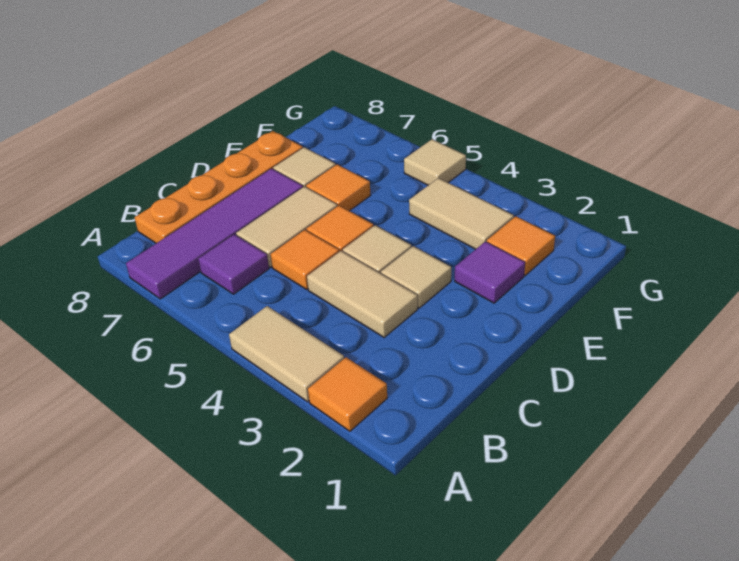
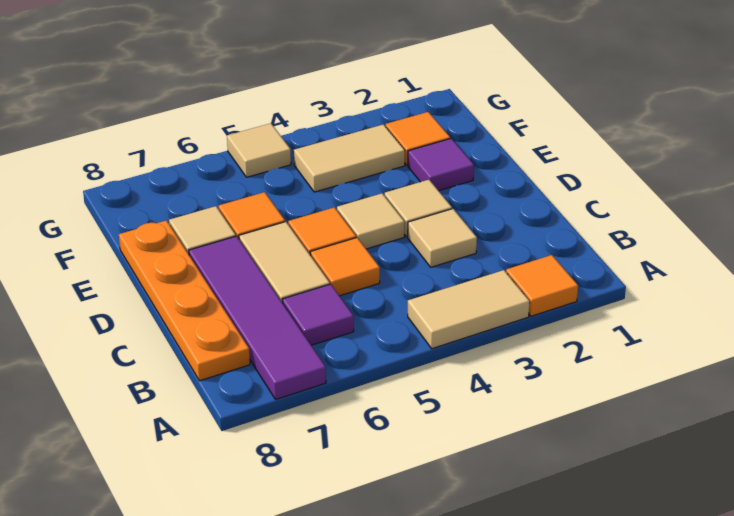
tan 1x2 tile [307,251,418,337] -> tan 1x1 tile [408,209,477,267]

